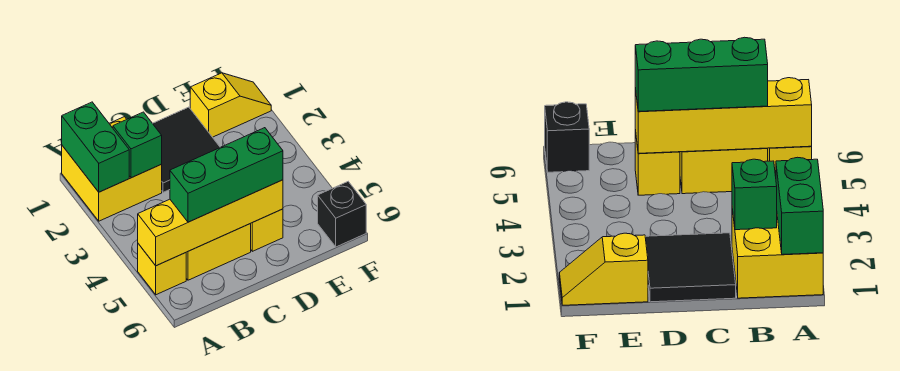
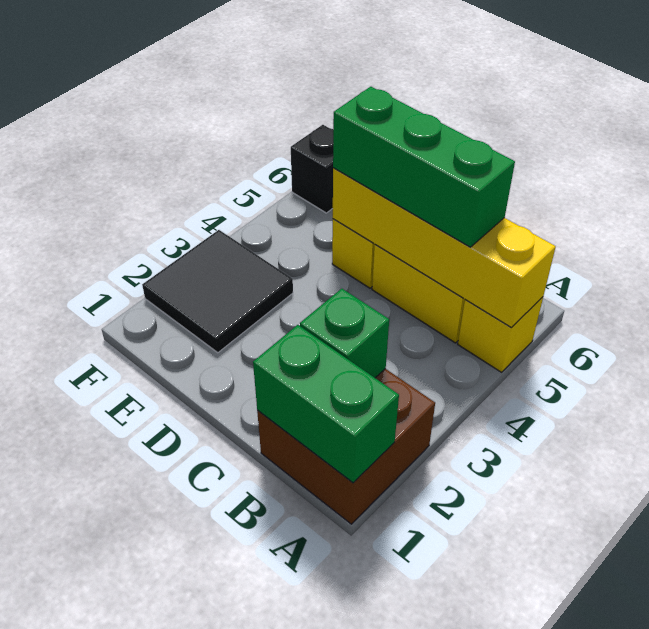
yellow 2x2 brick [62,117,162,221] -> brown 2x2 brick [257,369,435,524]
green 1x2 brick [62,102,129,192] -> green 1x2 brick turned to [253,325,399,483]
black 2x2 tile [153,107,220,192] -> black 2x2 tile moved to [142,230,293,353]
yellow 1x2 slope [190,73,271,137] -> none

